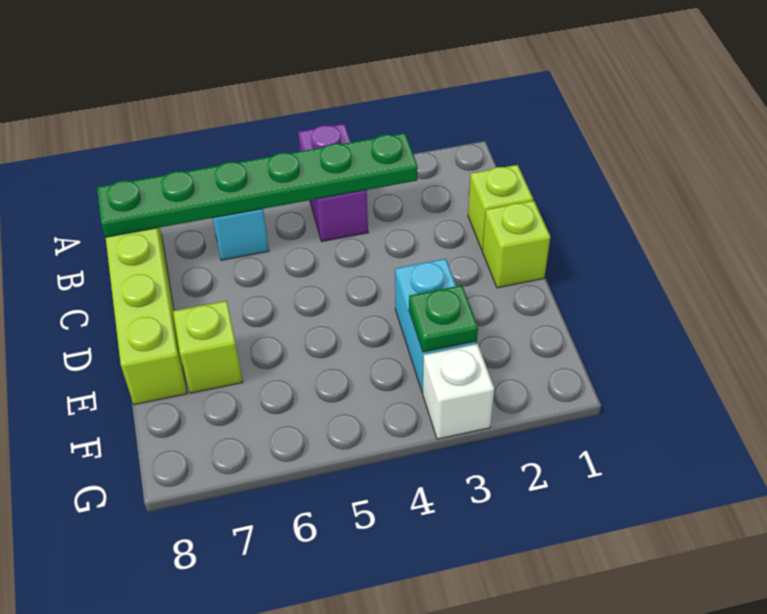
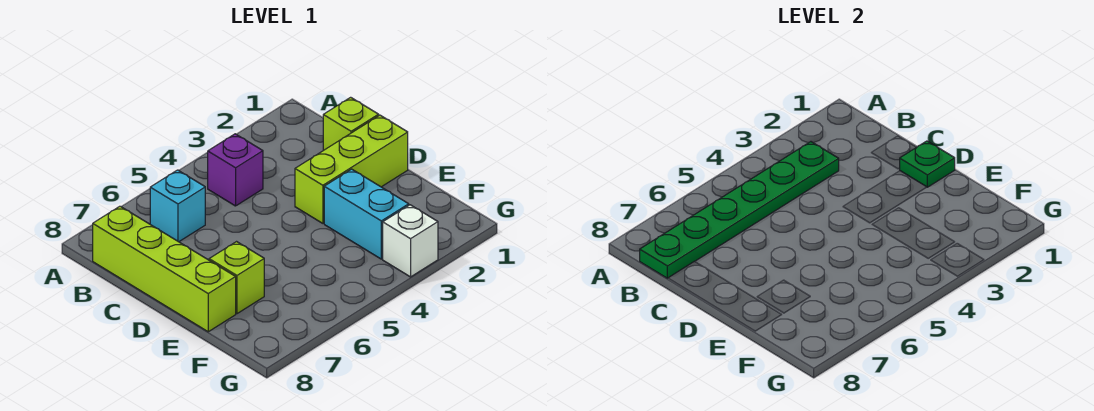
purple 1x2 brick [298,124,368,241] -> purple 1x1 brick [208,134,263,206]
lime 1x1 brick [482,201,550,288] -> lime 1x3 brick [295,115,408,223]
green 1x1 plate [409,285,478,352] -> green 1x1 plate moved to [900,141,955,187]

